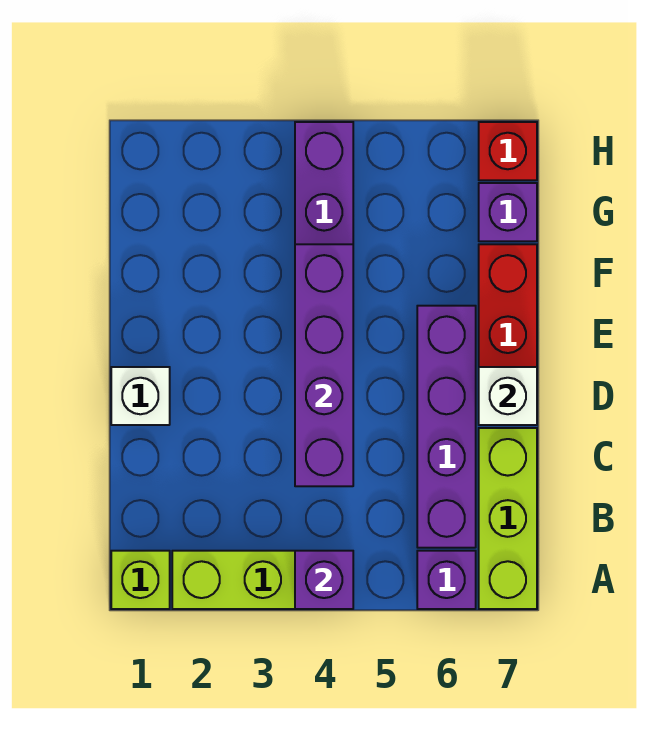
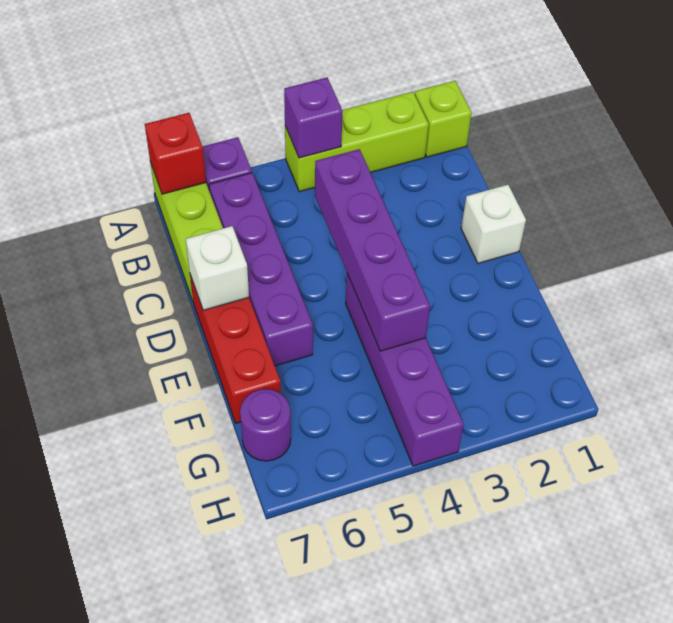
purple 1x1 brick [479,183,537,241] -> purple 1x1 round brick [240,389,291,461]
red 1x1 brick [479,122,537,180] -> red 1x1 brick moved to [145,113,206,194]

